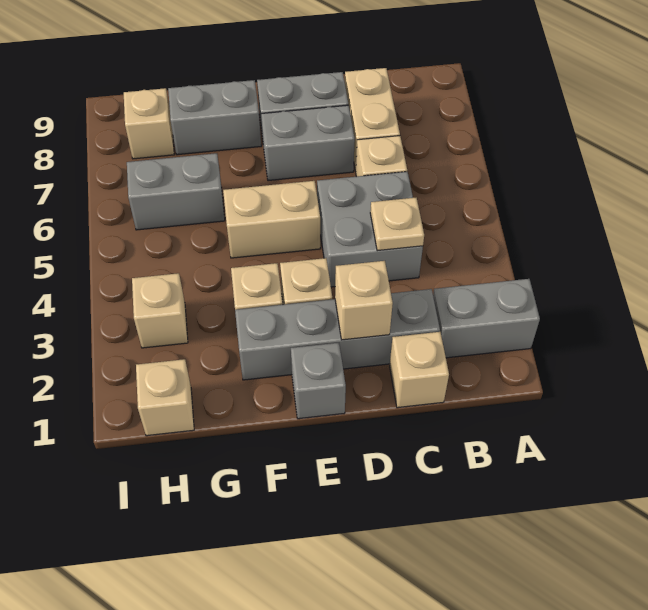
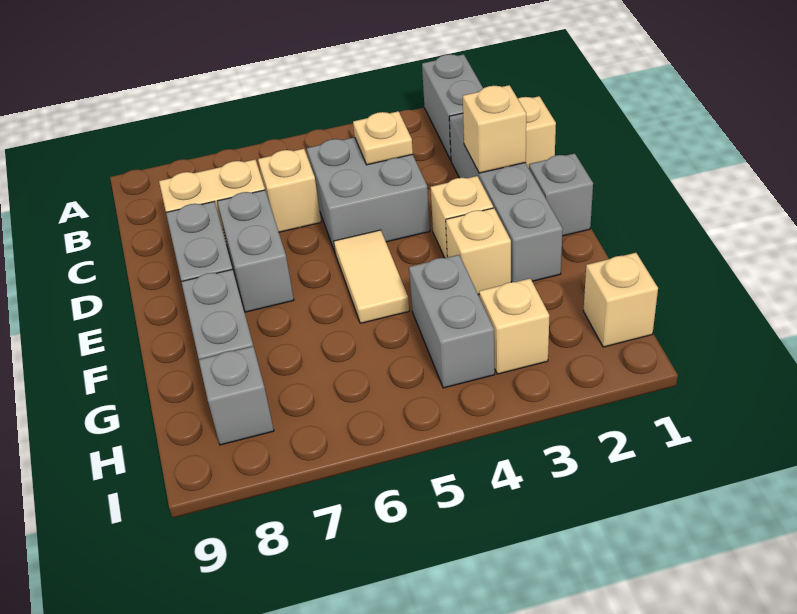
tan 1x2 brick [223,181,320,258] -> tan 1x2 tile [334,230,409,323]
grey 1x2 brick [127,153,225,230] -> grey 1x2 brick moved to [409,255,495,388]
tan 1x1 brick [124,88,174,159] -> grey 1x1 brick [199,346,274,445]

